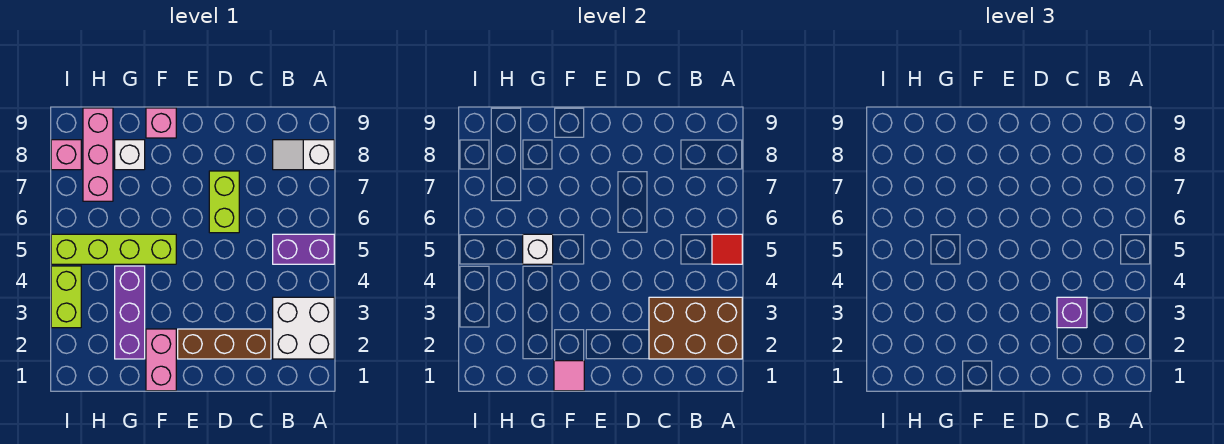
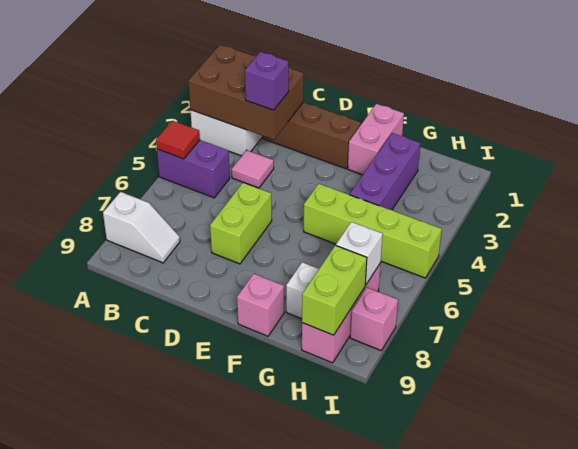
pink 1x1 tile [554,361,584,391] -> pink 1x1 tile moved to [232,150,274,188]
white 1x1 brick [523,234,553,264] -> white 1x1 brick moved to [336,222,383,285]
lime 1x2 brick [51,266,81,328] -> lime 1x2 brick moved to [302,245,367,335]

